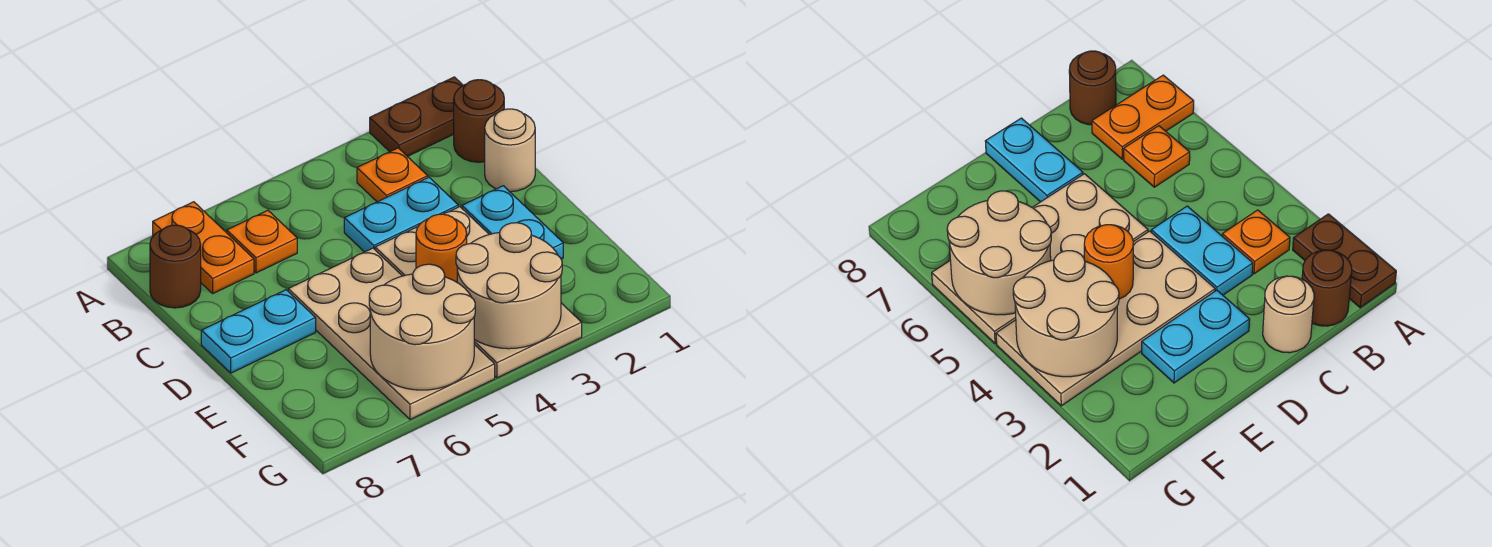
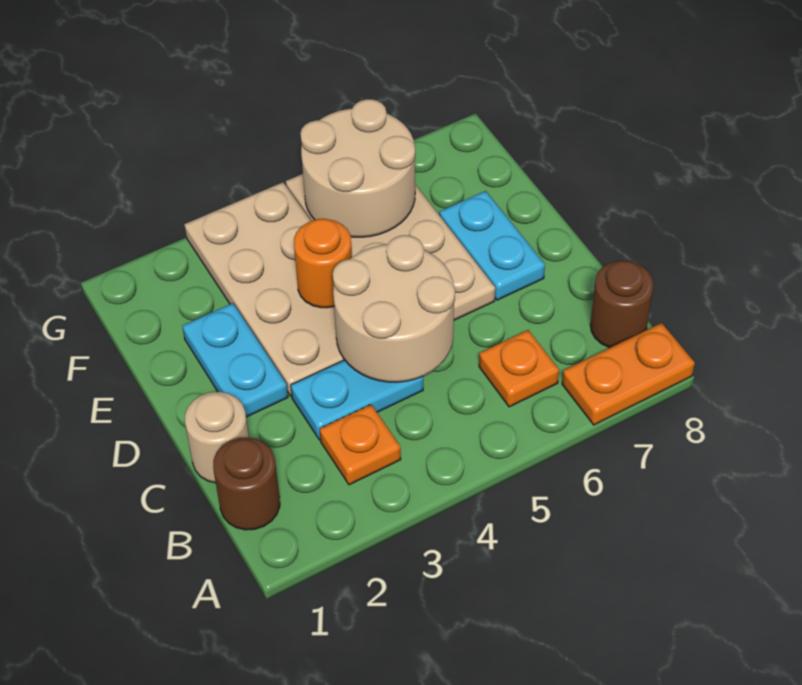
brown 1x2 plate [370,77,463,157] -> none
orange 1x2 plate [153,202,254,293] -> orange 1x2 plate turned to [562,323,695,425]
cyan 1x2 plate [201,290,316,373] -> cyan 1x2 plate turned to [439,191,545,300]
tan 2x2 round brick [456,223,562,349] -> tan 2x2 round brick moved to [333,235,455,382]

